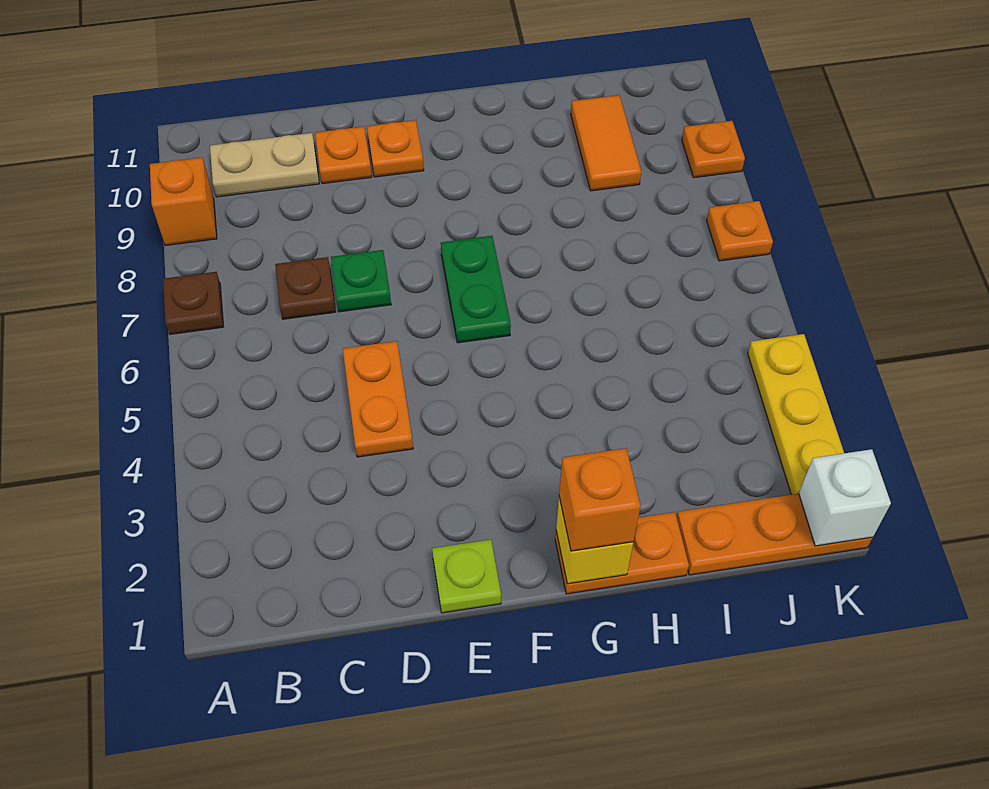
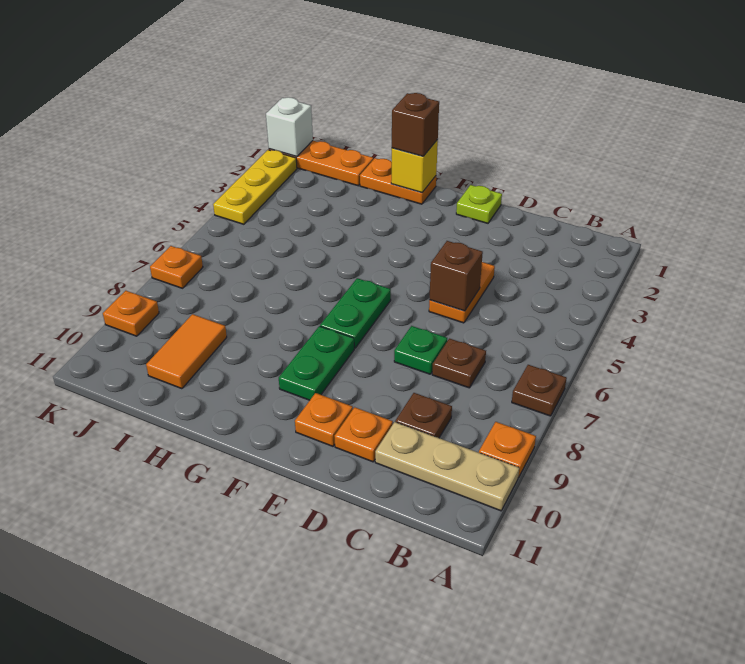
orange 1x1 brick [150,157,217,246] -> orange 1x1 plate [479,422,536,478]
tan 1x2 plate [210,133,319,197] -> tan 1x3 plate [375,422,519,511]
none -> brown 1x1 plate [395,393,452,438]
none -> brown 1x1 brick [429,241,483,311]
none -> green 1x2 plate [279,326,354,400]
orange 1x1 brick [559,448,641,551] -> brown 1x1 brick [392,93,439,156]

